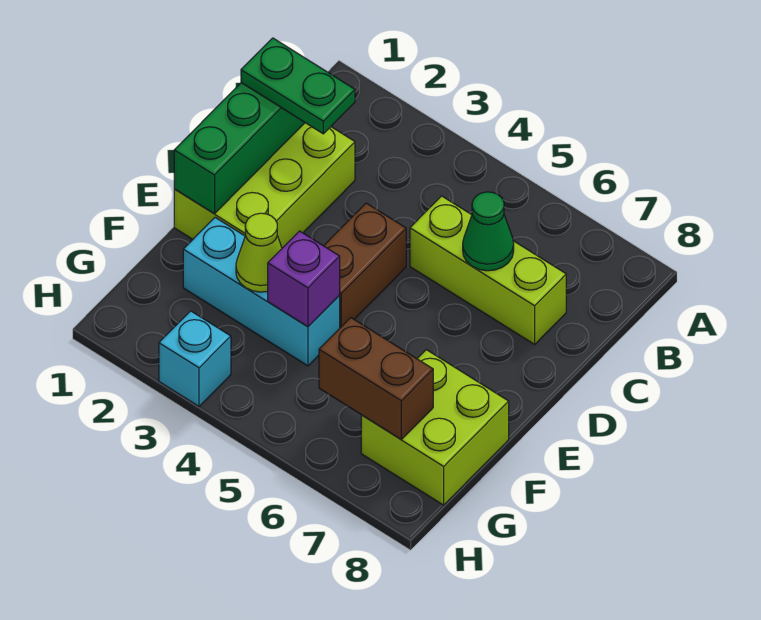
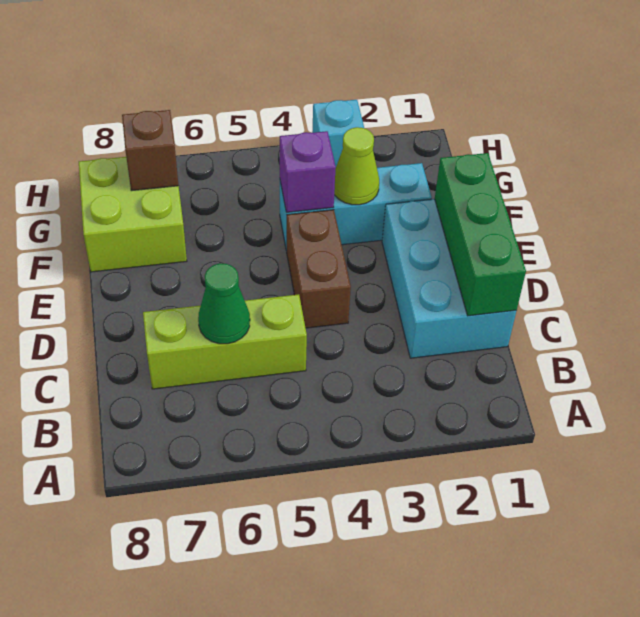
lime 2x3 brick [174,123,355,248] -> cyan 2x3 brick [382,199,516,358]
green 1x2 plate [241,38,355,134] -> none
brown 1x2 brick [319,318,433,439] -> brown 1x1 brick [122,110,178,191]

